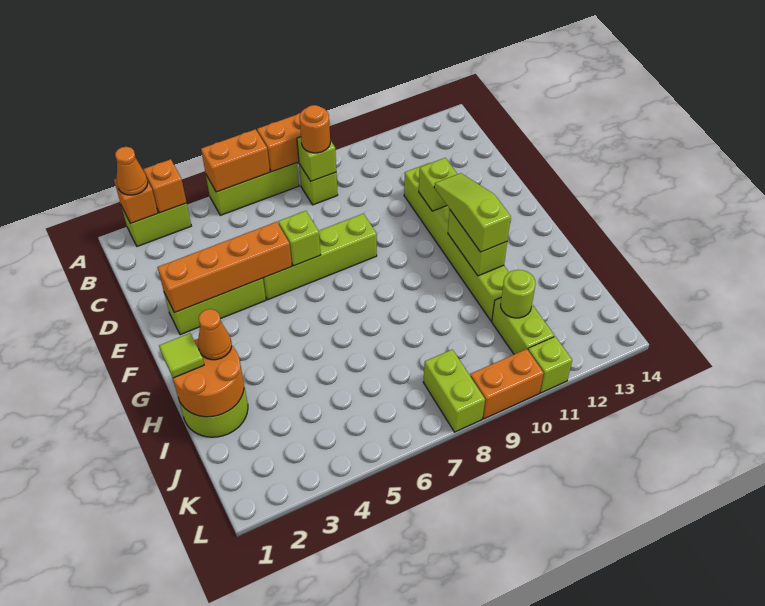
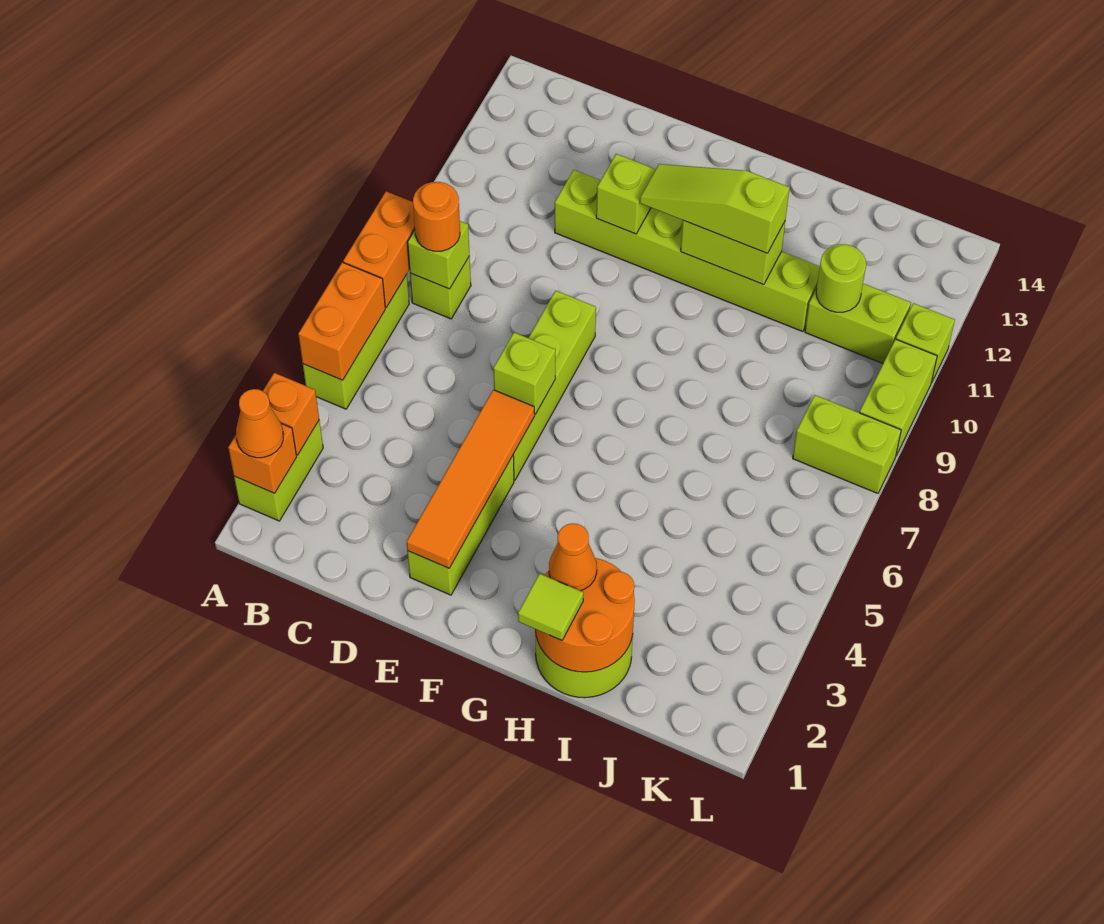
orange 1x4 brick [157,222,292,313] -> orange 1x4 tile [407,390,535,568]
orange 1x2 brick [470,349,544,419] -> lime 1x2 brick [860,339,937,456]

